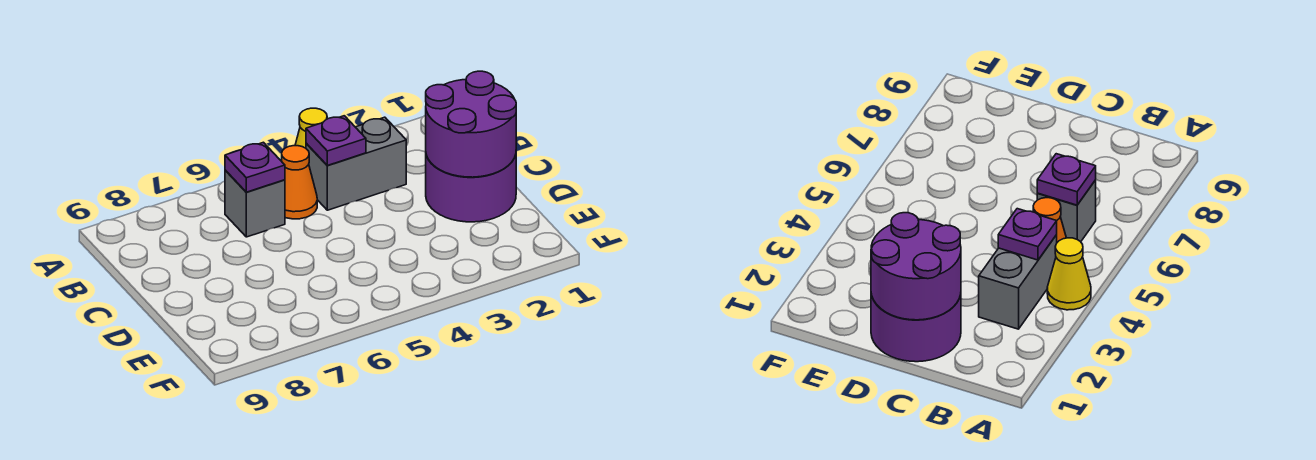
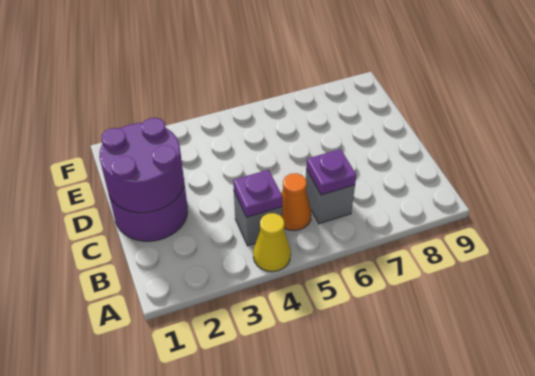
grey 1x2 brick [306,117,406,210] -> grey 1x1 brick [234,192,282,246]

